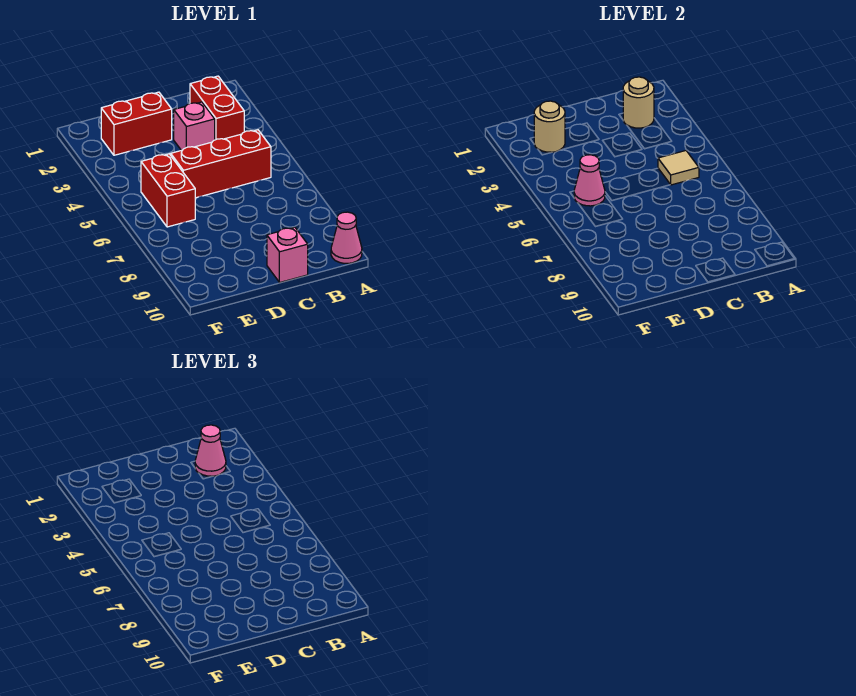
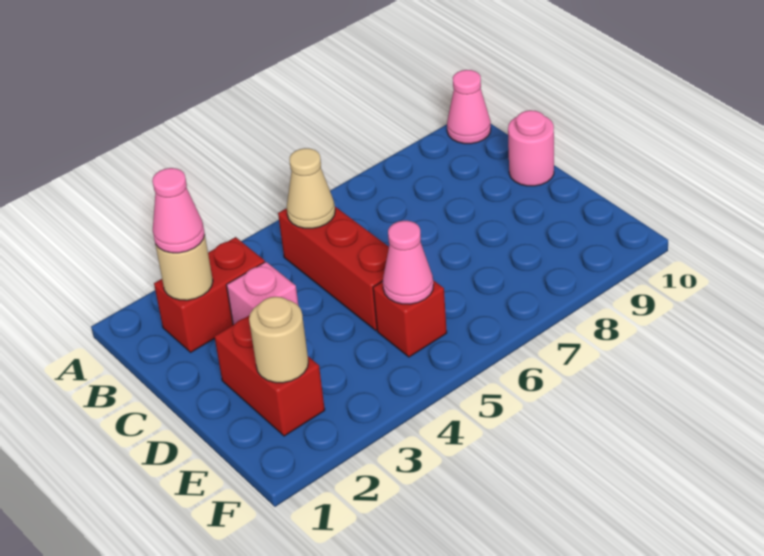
tan 1x1 tile [658,151,699,185] -> tan 1x1 cone [287,148,335,228]
pink 1x1 brick [267,227,308,283] -> pink 1x1 round brick [508,110,554,186]
red 1x2 brick [141,154,195,227] -> red 1x1 brick [373,280,447,357]

